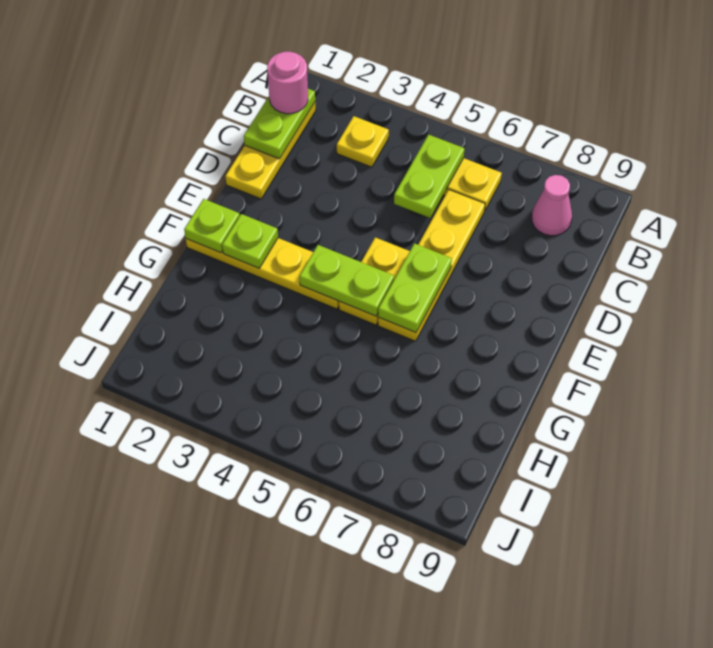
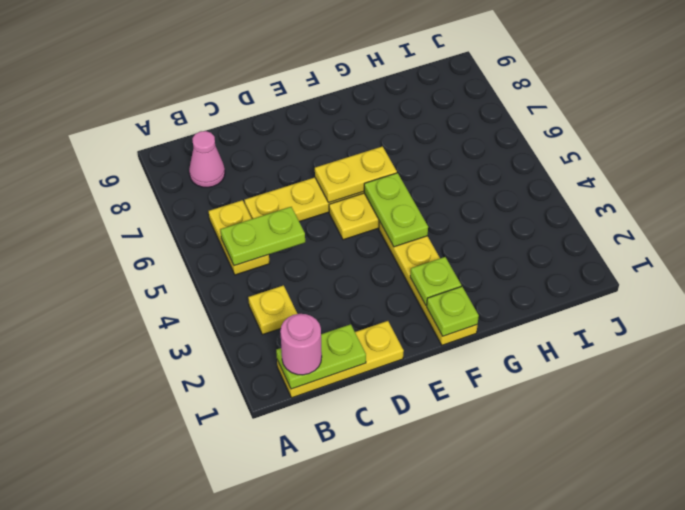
lime 1x2 plate [378,243,452,332] -> yellow 1x2 plate [315,146,397,203]

